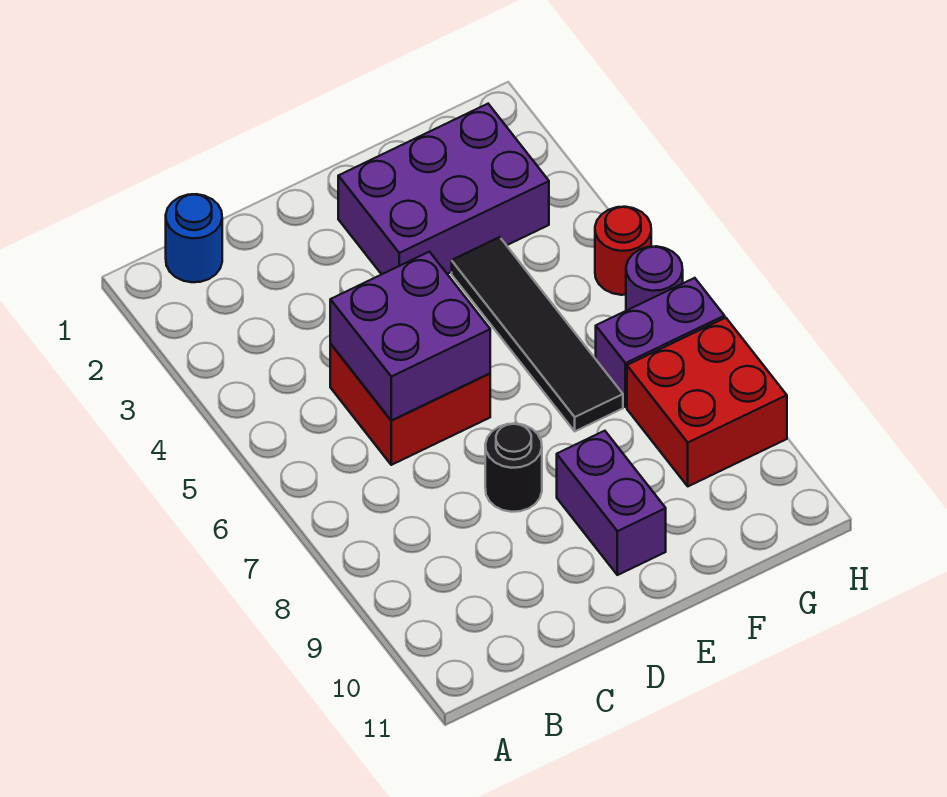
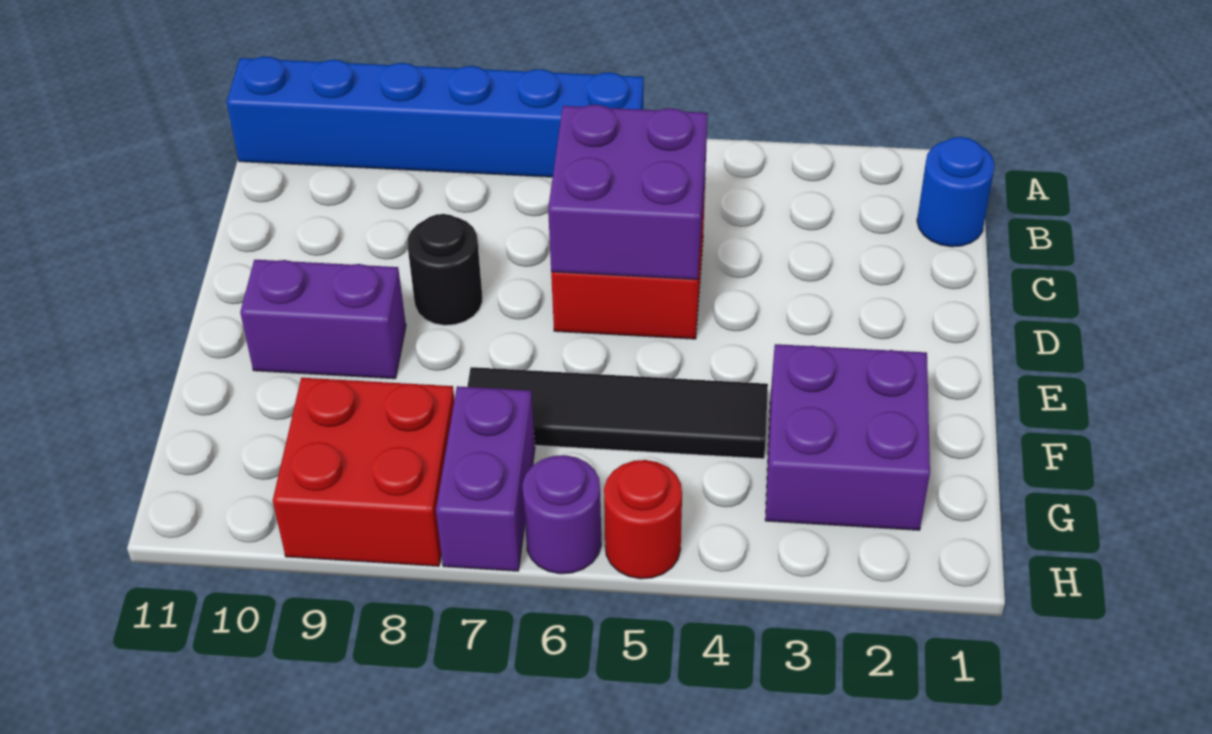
none -> blue 1x6 brick [227,57,644,177]
purple 2x3 brick [338,104,549,274] -> purple 2x2 brick [765,344,930,530]

